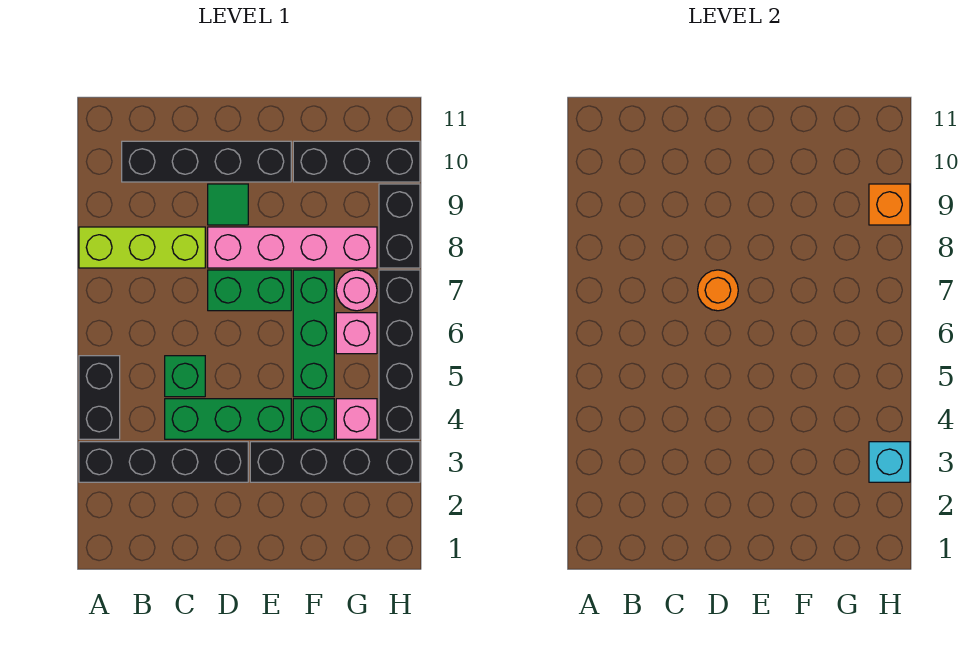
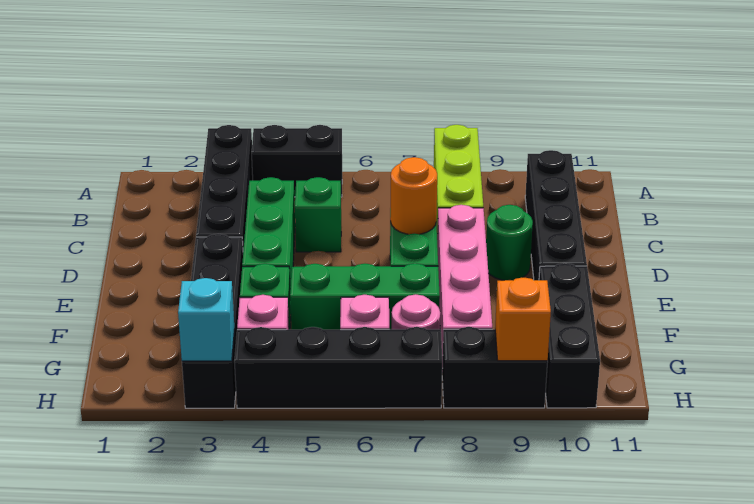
green 1x1 tile [208,184,248,225] -> green 1x1 round brick [486,205,533,280]

